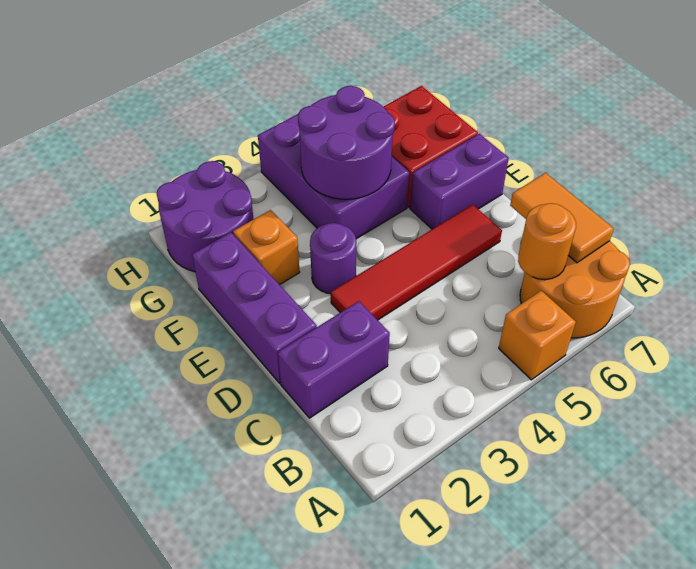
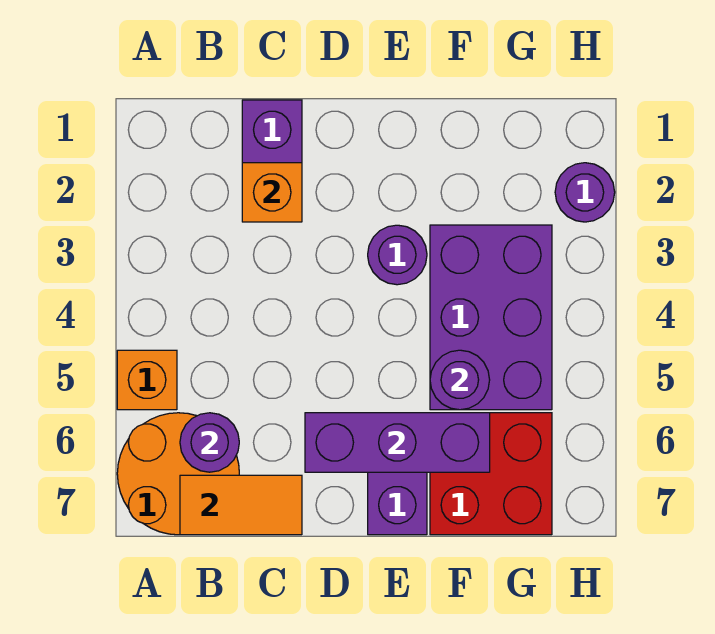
orange 1x1 round brick [518,203,576,280] -> purple 1x1 round brick [180,413,239,472]
purple 1x3 brick [192,232,317,383] -> purple 1x3 brick moved to [305,413,490,472]
red 1x4 tile [331,204,502,320] -> none
orange 1x1 brick [233,210,300,285] -> orange 1x1 brick moved to [242,163,302,222]
purple 2x3 brick [258,114,409,239] -> purple 2x3 brick turned to [430,225,552,410]
purple 2x2 round brick [298,86,395,199] -> purple 1x1 round brick [430,350,490,410]
purple 2x2 round brick [157,161,254,272] -> purple 1x1 round brick [555,163,615,222]

